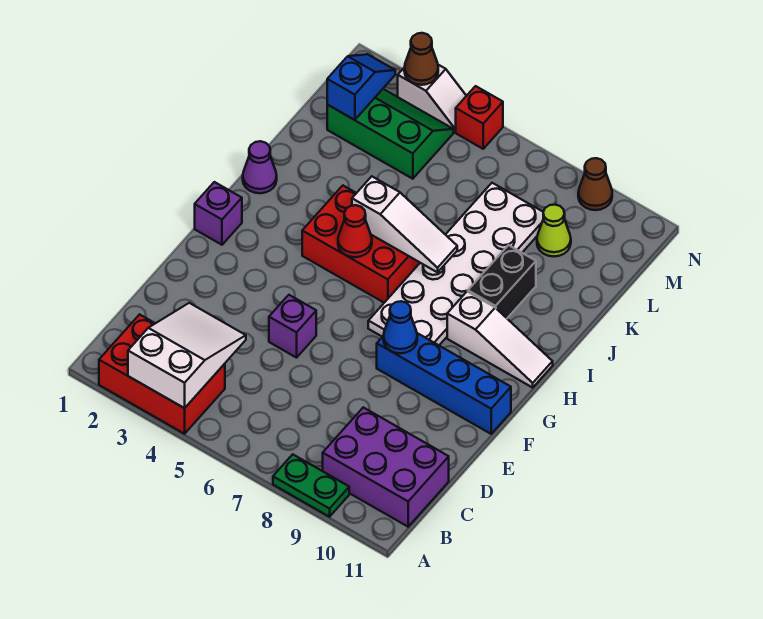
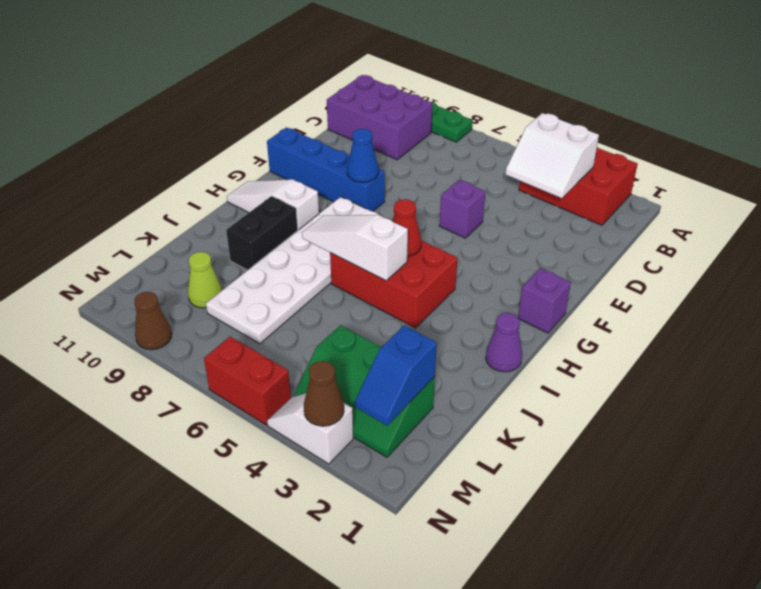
white 2x3 slope [128,303,246,408] -> white 2x2 slope [505,113,599,198]
red 1x1 brick [456,86,503,149] -> red 1x2 brick [204,336,291,425]

